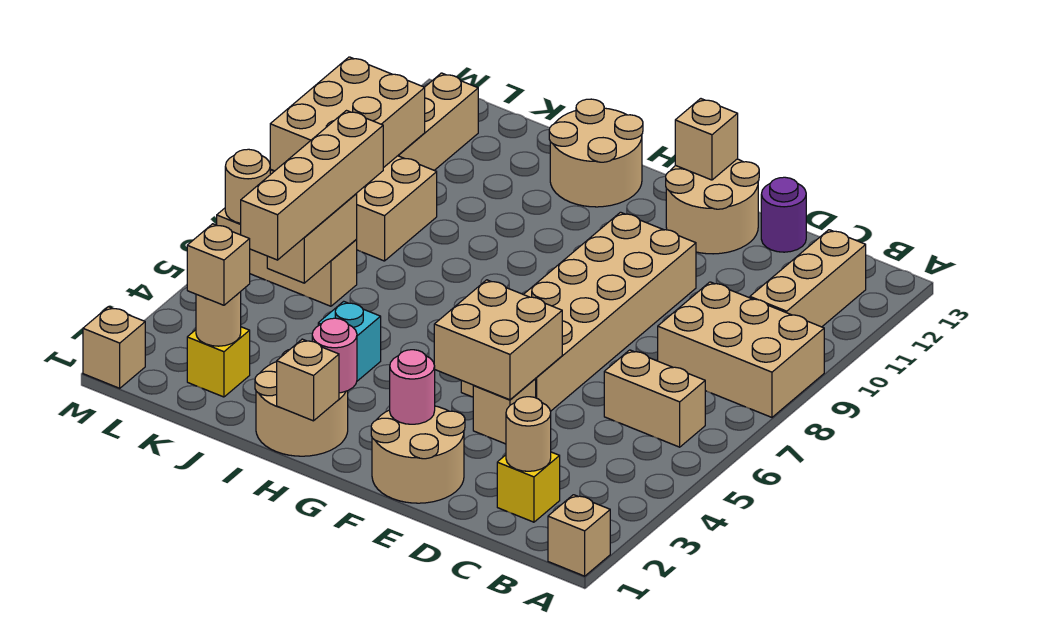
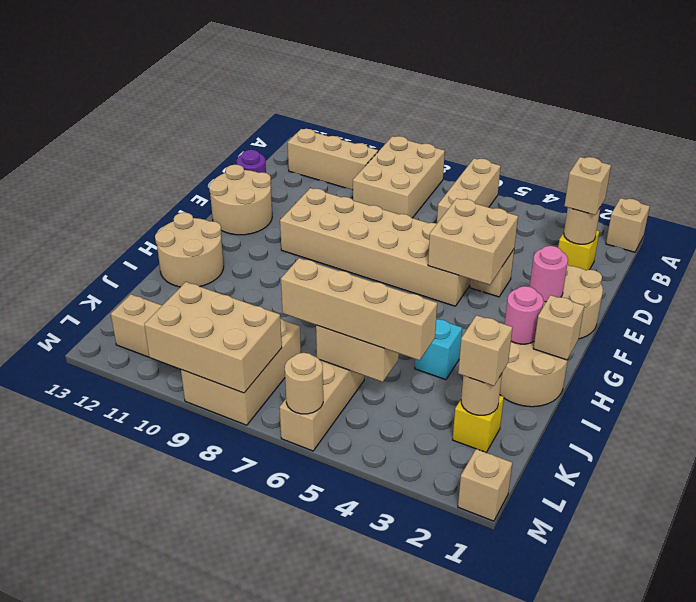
tan 1x2 brick [604,350,705,447] -> tan 1x3 brick [437,158,501,223]
tan 1x1 brick [675,99,738,180] -> tan 1x1 brick moved to [564,157,611,215]

